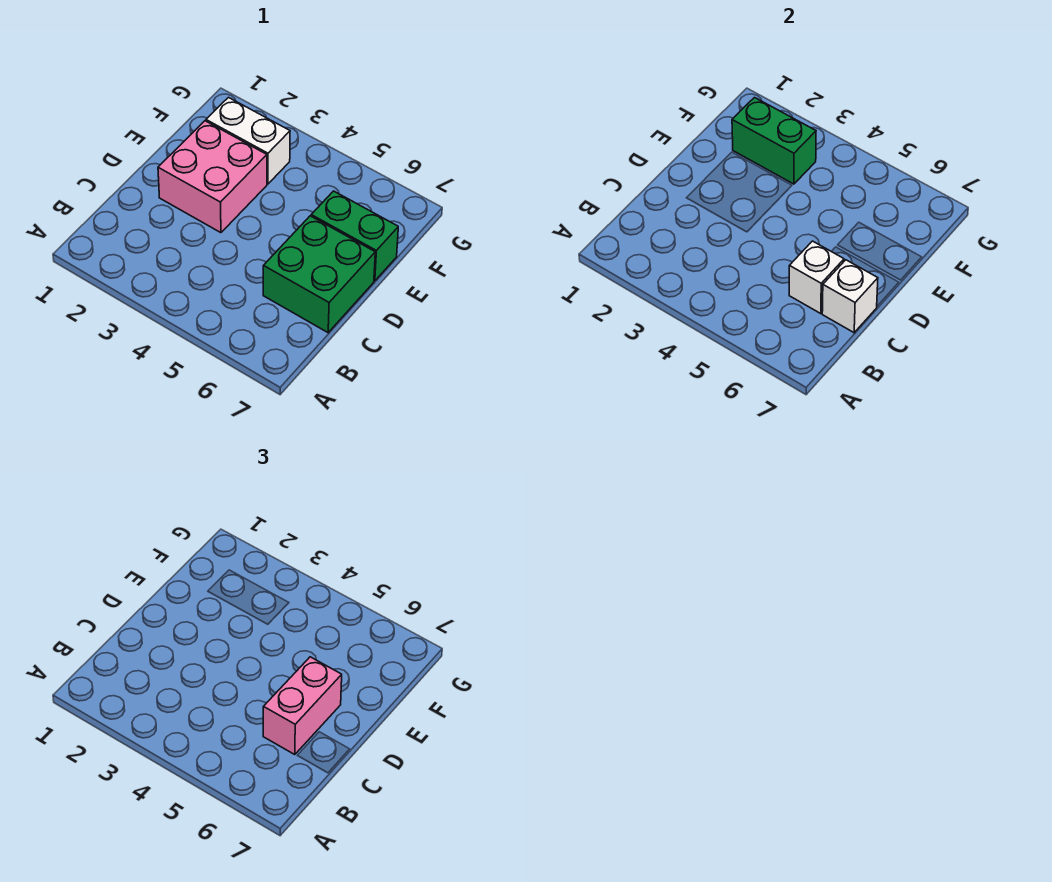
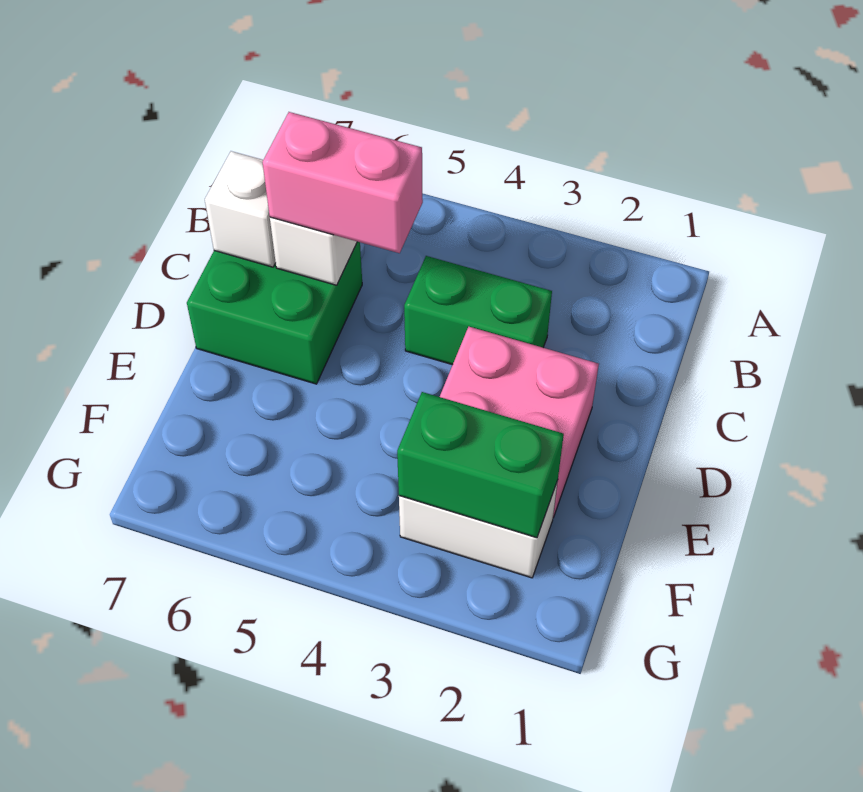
pink 1x2 brick [263,657,342,755] -> pink 1x2 brick turned to [263,112,423,253]
green 1x2 brick [311,191,398,281] -> green 1x2 brick moved to [404,256,552,365]

